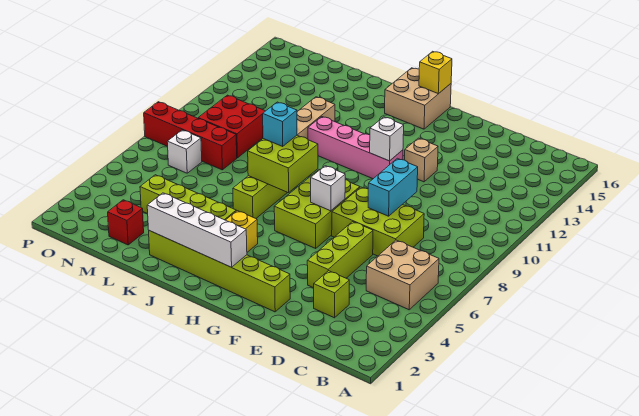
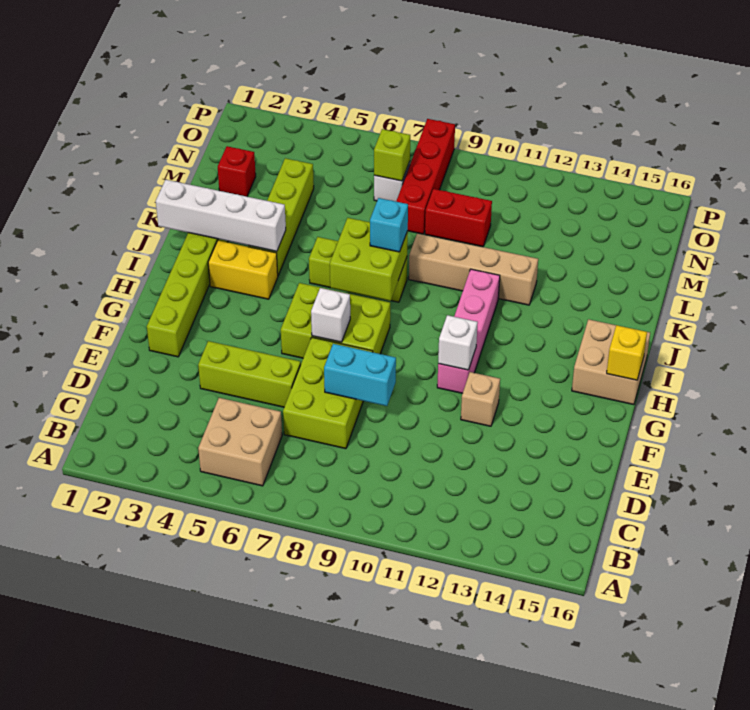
lime 1x1 brick [314,271,349,318] -> lime 1x1 brick moved to [374,129,410,181]
white 1x4 brick [147,193,247,267] -> white 1x4 brick turned to [156,180,286,251]
red 2x2 brick [198,95,265,158] -> red 1x2 brick [425,189,492,247]

